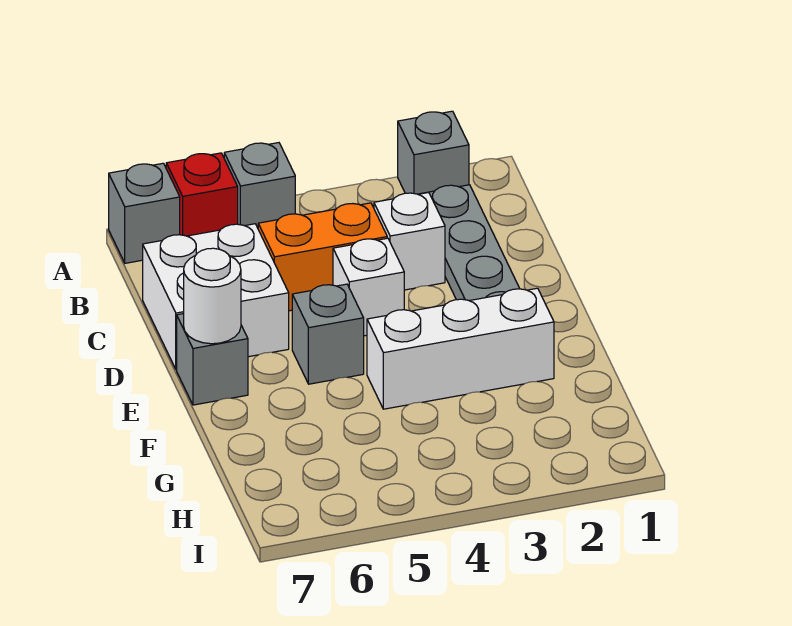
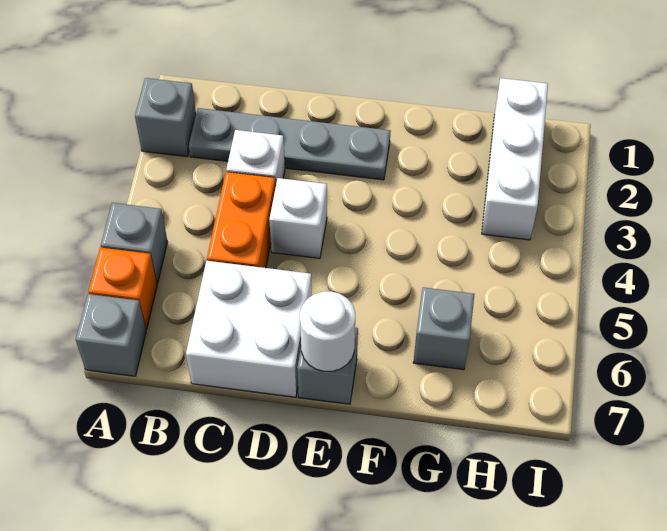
red 1x1 brick [166,153,238,236] -> orange 1x1 brick [88,248,157,329]
grey 1x1 brick [292,284,364,384] -> grey 1x1 brick moved to [413,287,474,370]
white 1x3 brick [367,288,554,409] -> white 1x3 brick moved to [482,78,548,240]

